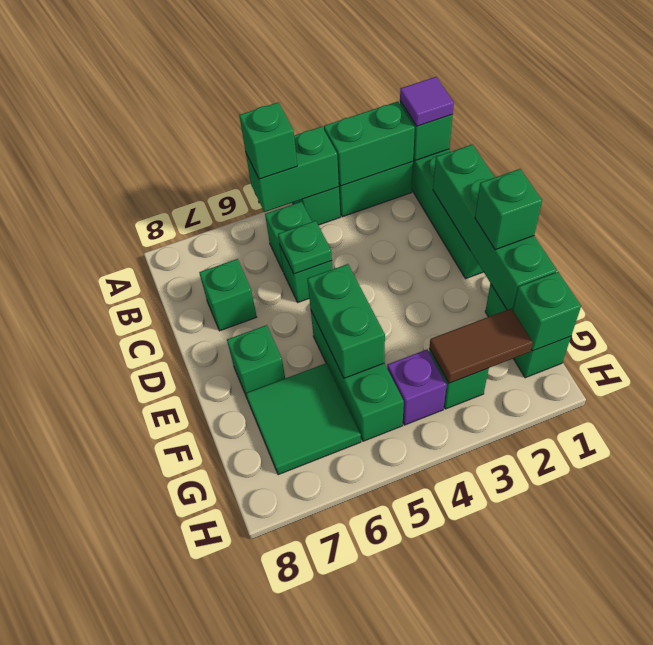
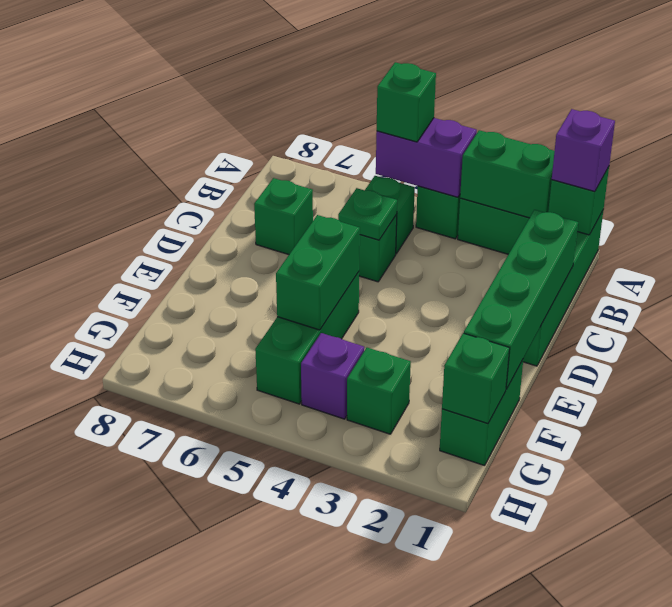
purple 1x1 tile [400,77,454,126] -> purple 1x1 brick [552,109,615,192]
green 1x2 brick [246,126,339,212] -> purple 1x2 brick [376,118,477,197]
green 1x1 brick [475,169,542,250] -> none
green 1x1 brick [227,325,285,397] -> none
green 2x2 tile [246,363,361,475] -> none
brown 1x2 tile [429,308,533,383] -> none

